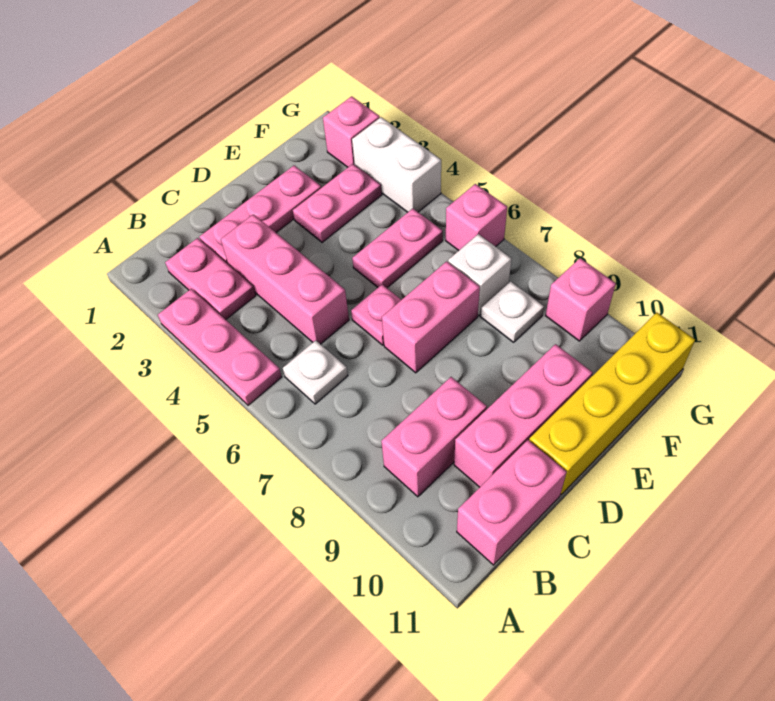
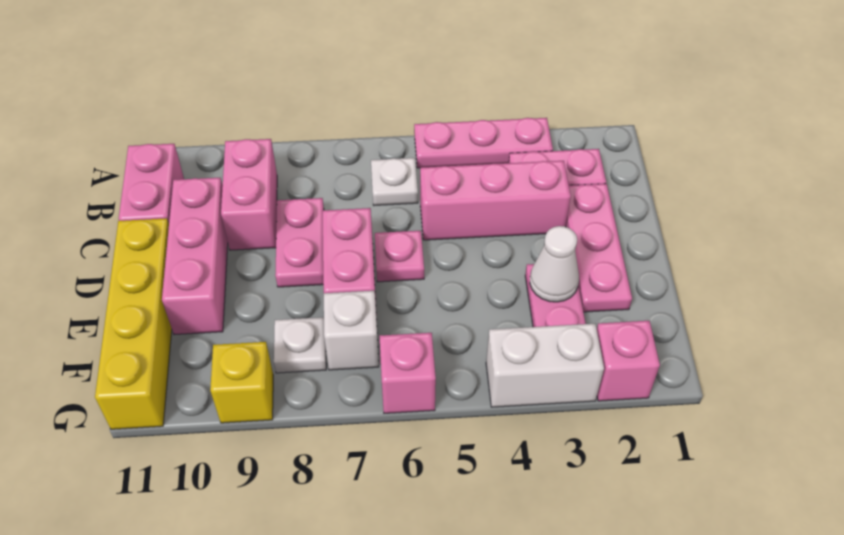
none -> white 1x1 cone [530,226,579,302]
pink 1x2 plate [352,208,443,288] -> pink 1x2 plate moved to [275,198,324,287]
pink 1x1 brick [546,258,616,341] -> yellow 1x1 brick [210,342,273,423]

